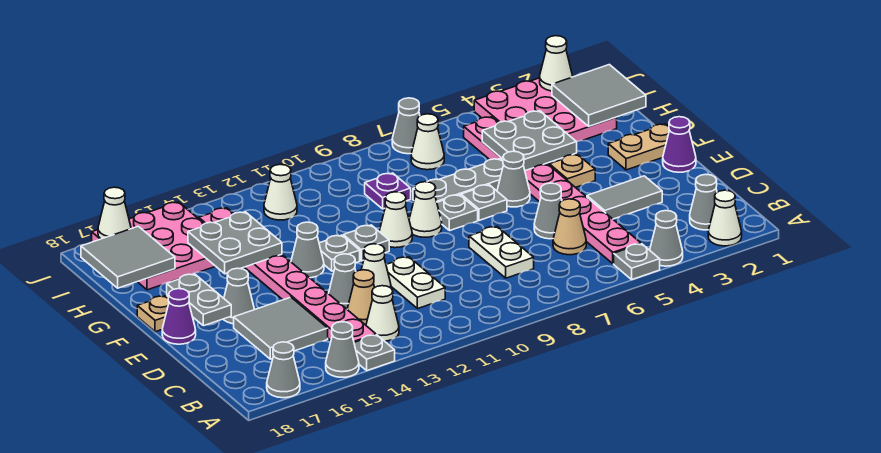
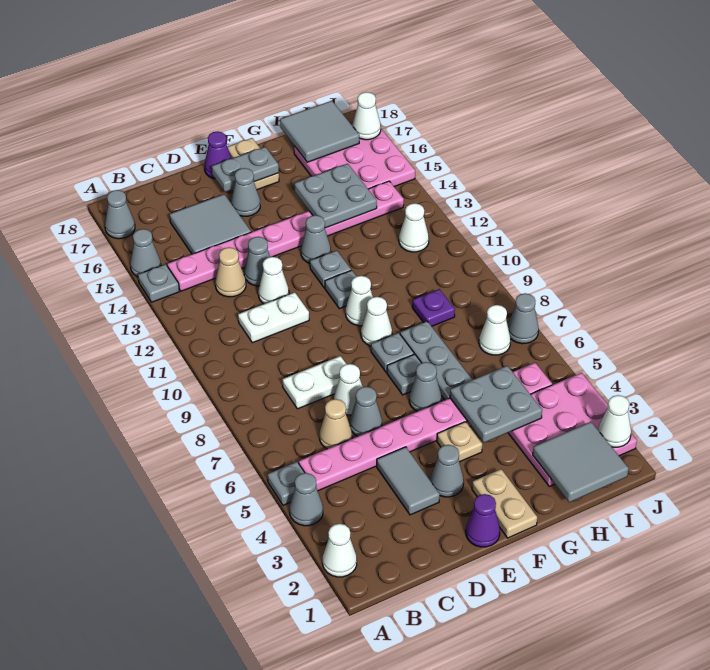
grey 1x1 cone [690,174,717,230] -> grey 1x1 cone moved to [430,445,464,497]
white 1x1 cone [366,286,399,341] -> white 1x1 cone moved to [334,364,362,415]

